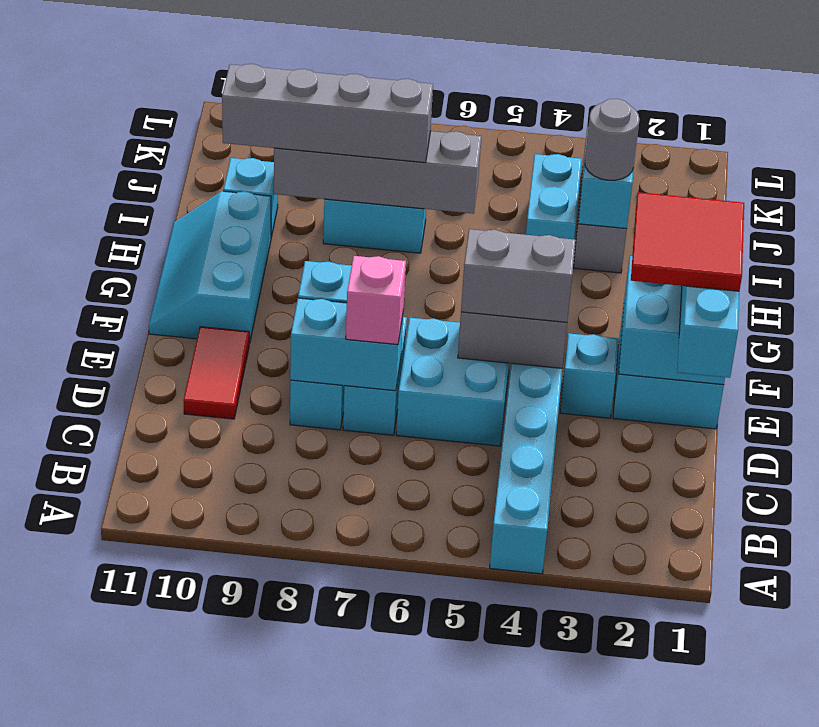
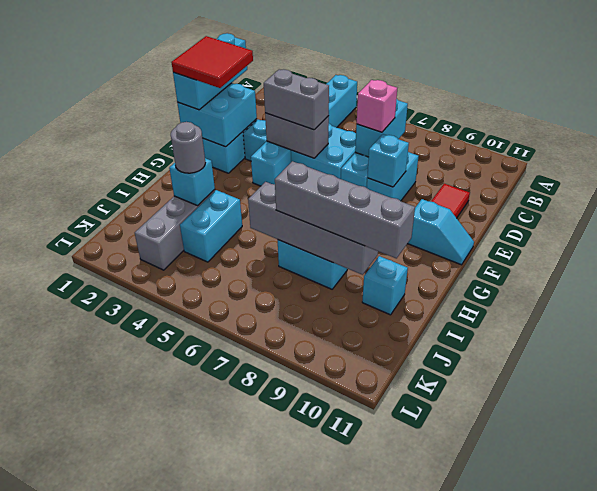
cyan 1x2 brick [290,298,404,391] -> cyan 1x2 brick turned to [355,99,408,157]
cyan 2x3 slope [149,191,271,344] -> cyan 1x2 slope [407,199,474,265]

